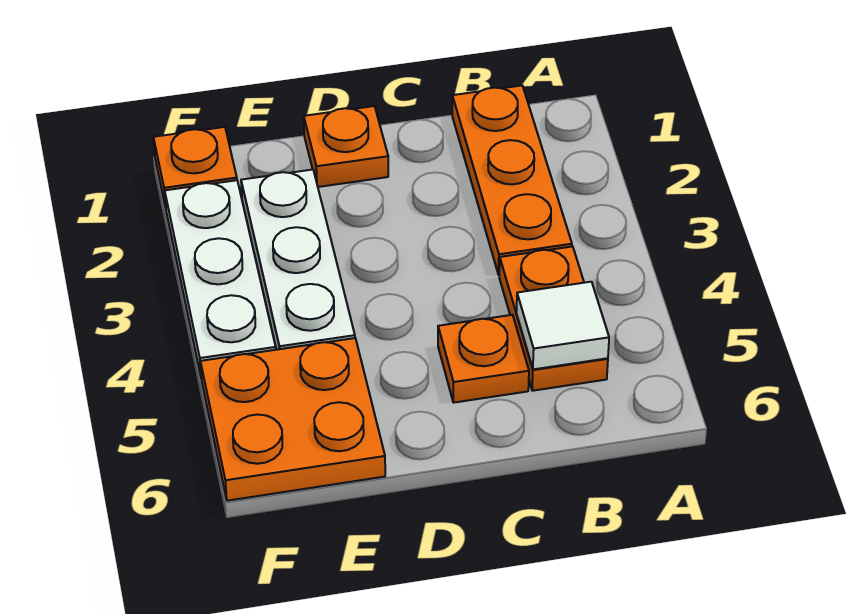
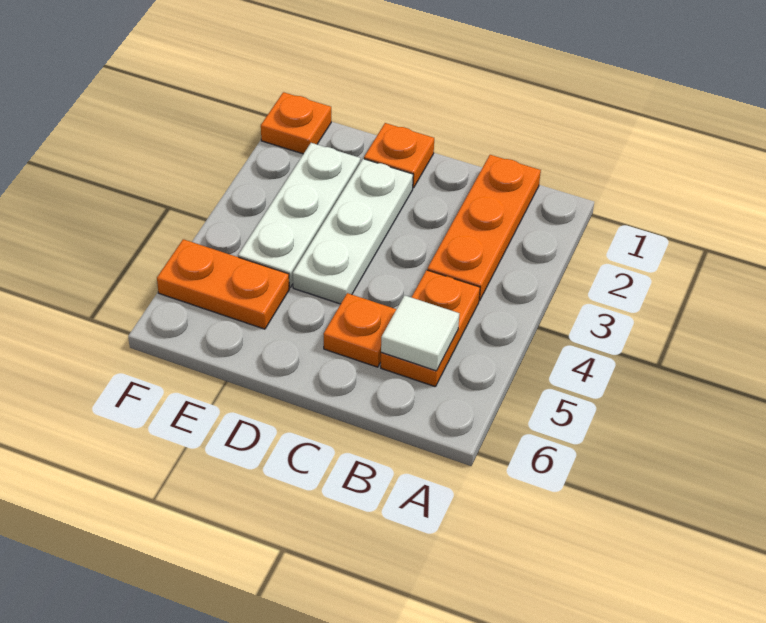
orange 2x2 plate [200,338,385,501] -> orange 1x2 plate [157,239,289,329]
white 1x3 plate [165,180,276,378] -> white 1x3 plate moved to [293,159,413,304]

